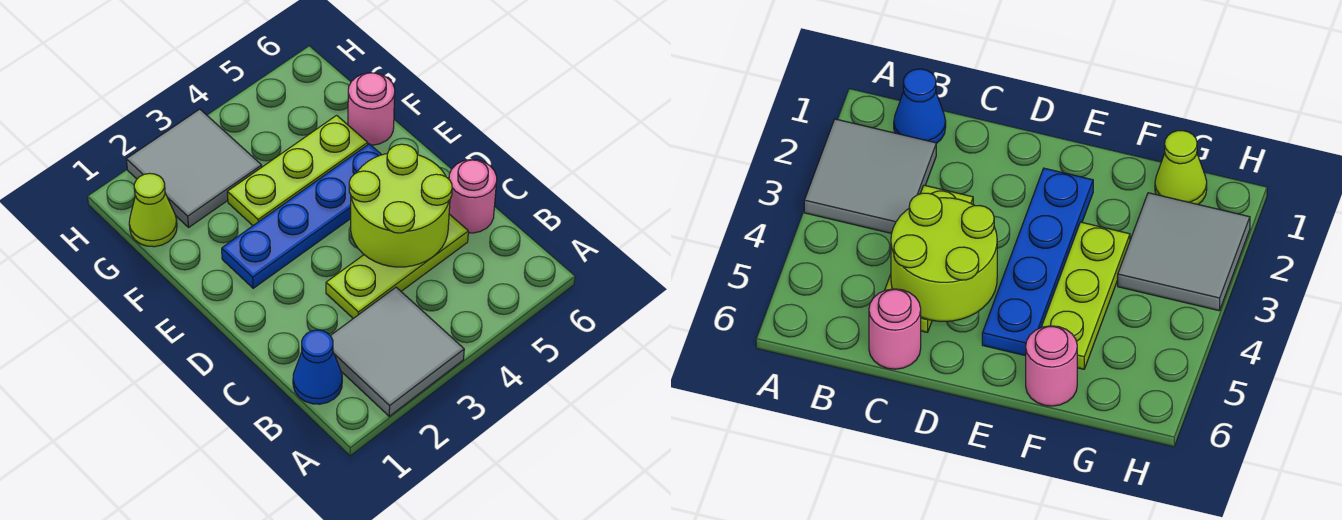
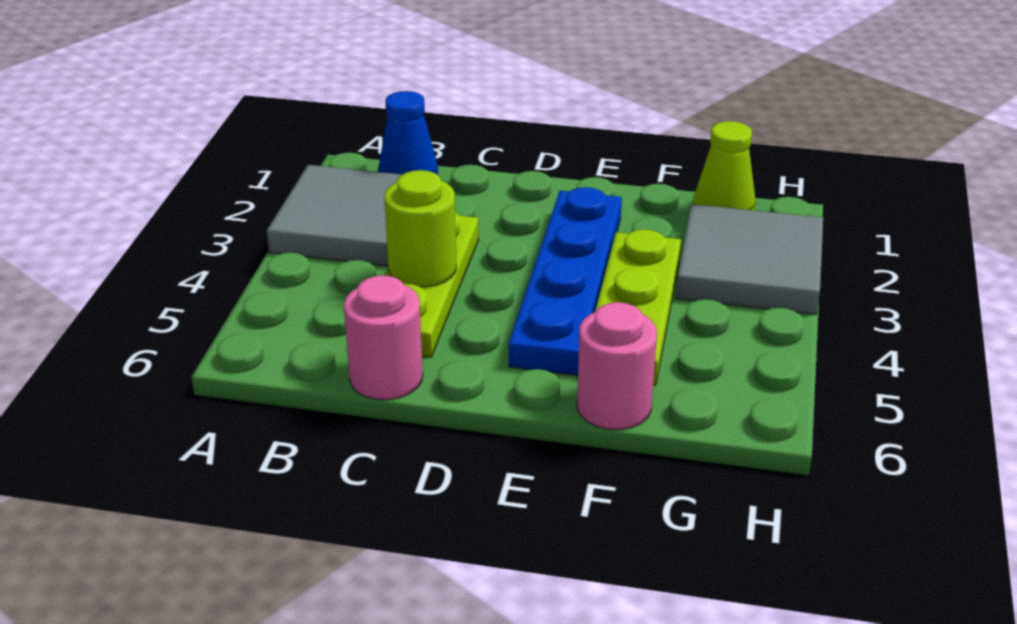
lime 2x2 round brick [349,144,452,267] -> lime 1x1 round brick [384,170,456,287]

